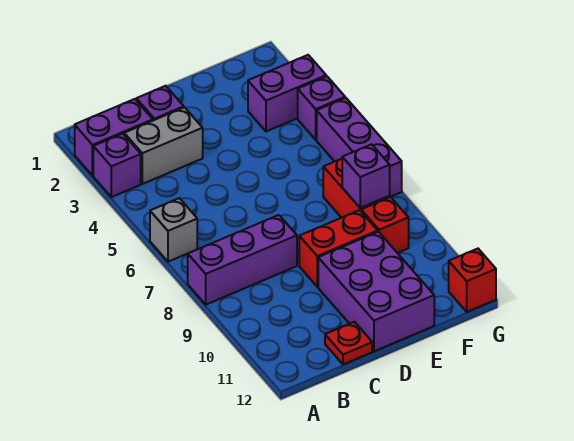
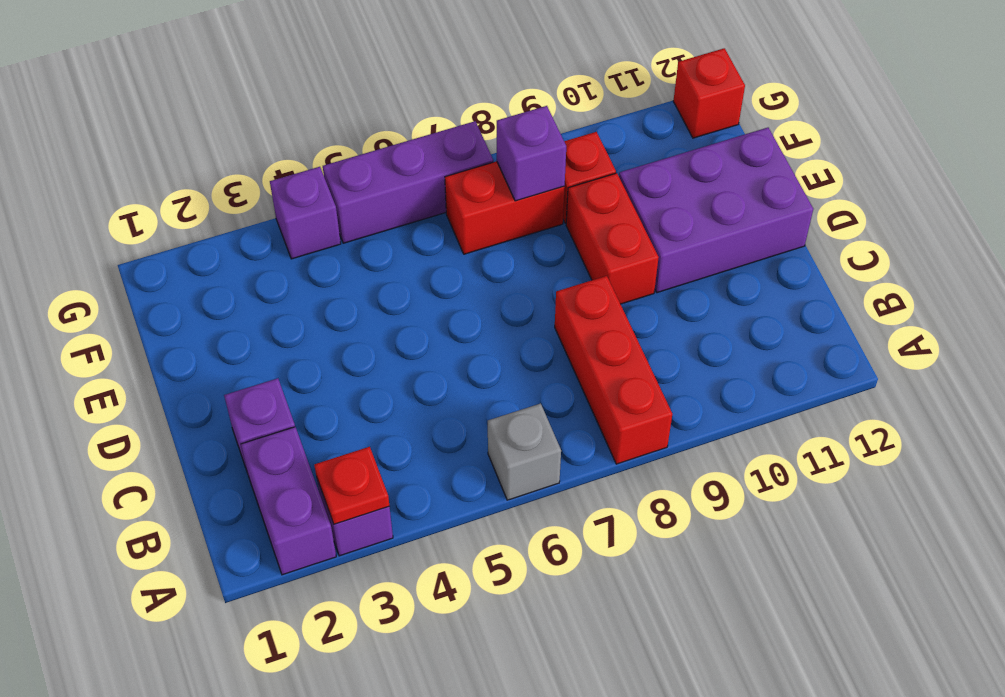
purple 1x3 brick [188,215,297,305] -> red 1x3 brick [555,276,672,464]
grey 1x2 brick [124,107,203,184] -> none
red 1x1 plate [325,322,372,365] -> red 1x1 plate moved to [314,447,389,524]
purple 1x2 brick [248,55,326,131] -> none

